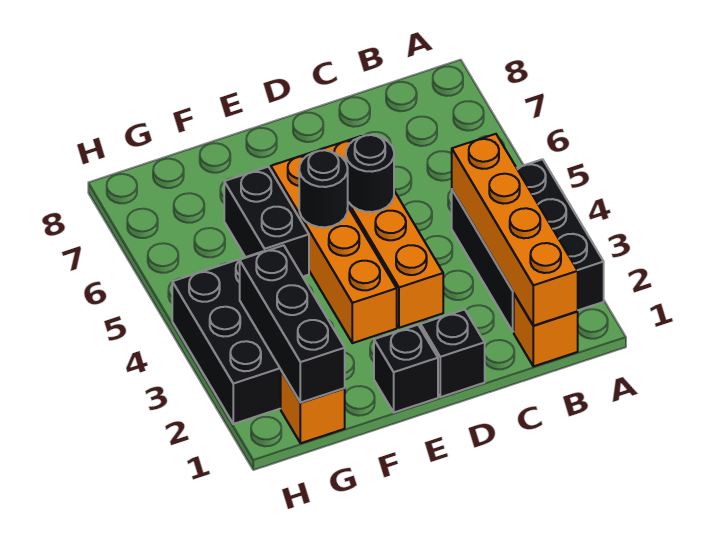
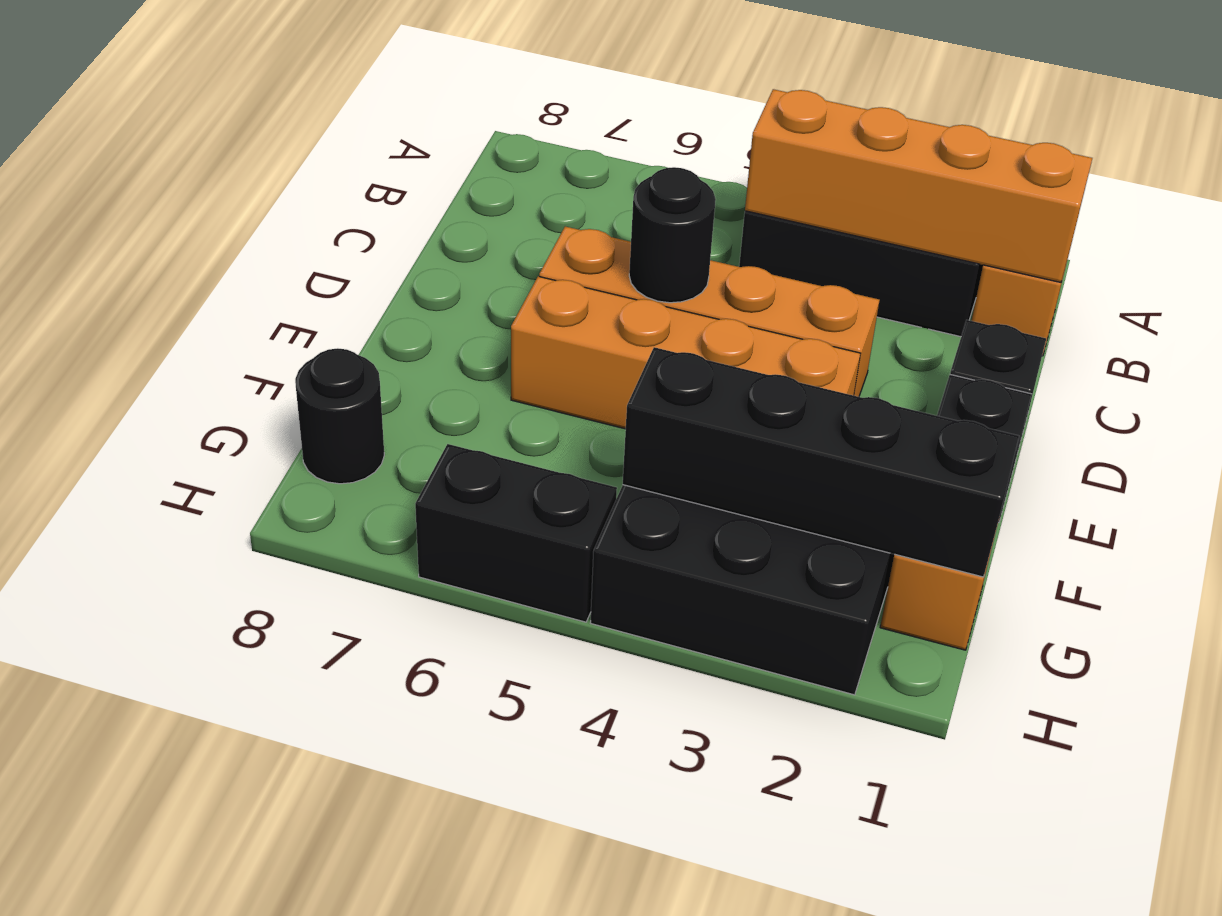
black 1x1 round brick [299,150,348,227] -> black 1x1 round brick moved to [295,348,384,484]
black 1x2 brick [224,167,309,277] -> black 1x2 brick moved to [415,444,617,622]
black 1x3 brick [240,245,345,403] -> black 1x4 brick [623,347,1019,577]

